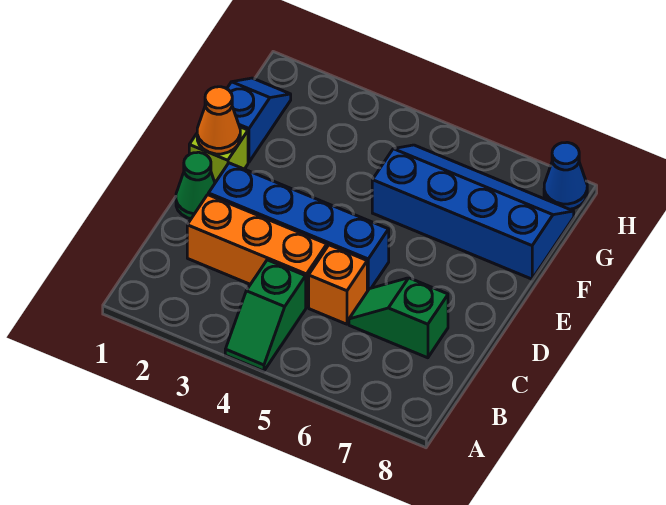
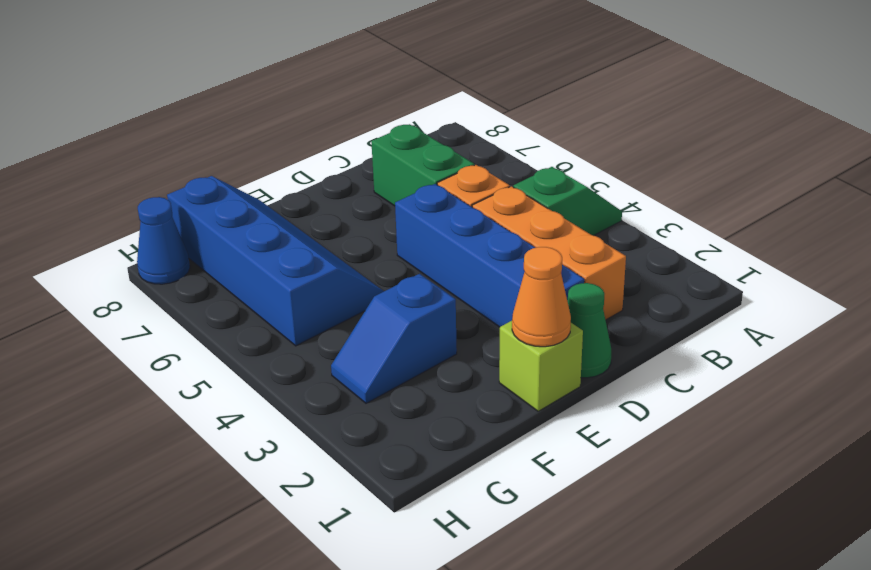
green 1x2 slope [349,278,448,358] -> green 1x2 brick [371,124,474,206]
blue 1x2 slope [227,78,291,162] -> blue 1x2 slope moved to [331,274,457,403]
blue 2x4 slope [372,145,574,279] -> blue 2x4 slope turned to [167,176,384,346]

